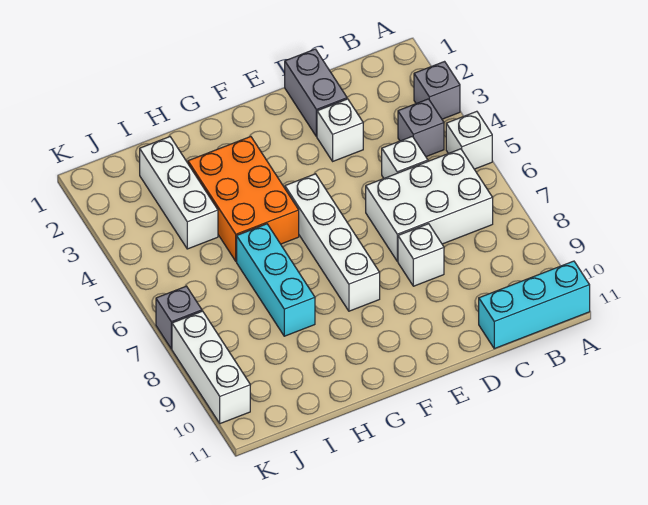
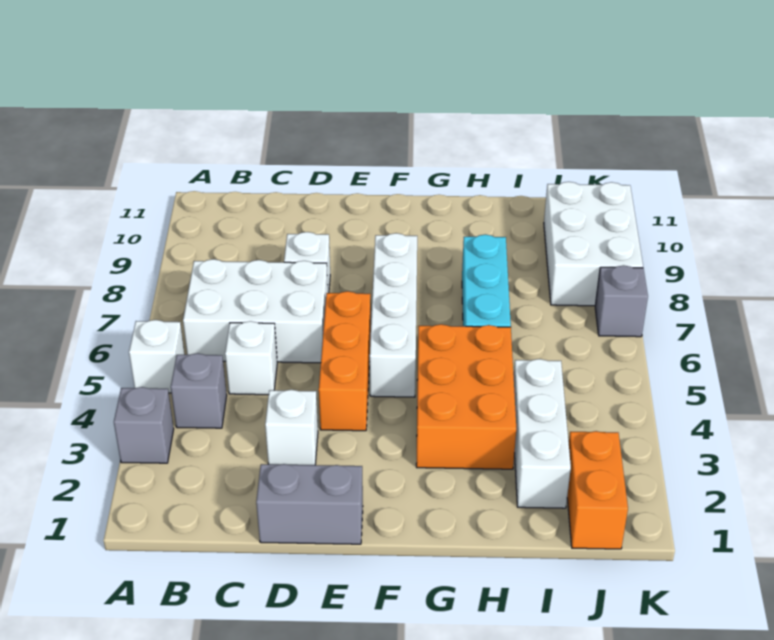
cyan 1x3 brick [479,261,590,349] -> none
grey 1x2 brick [285,49,347,137] -> grey 1x2 brick turned to [256,464,363,544]
none -> orange 1x3 brick [319,291,371,431]
none -> orange 1x2 brick [567,431,628,549]
white 1x3 brick [172,311,250,424] -> white 2x3 brick [544,182,643,306]

